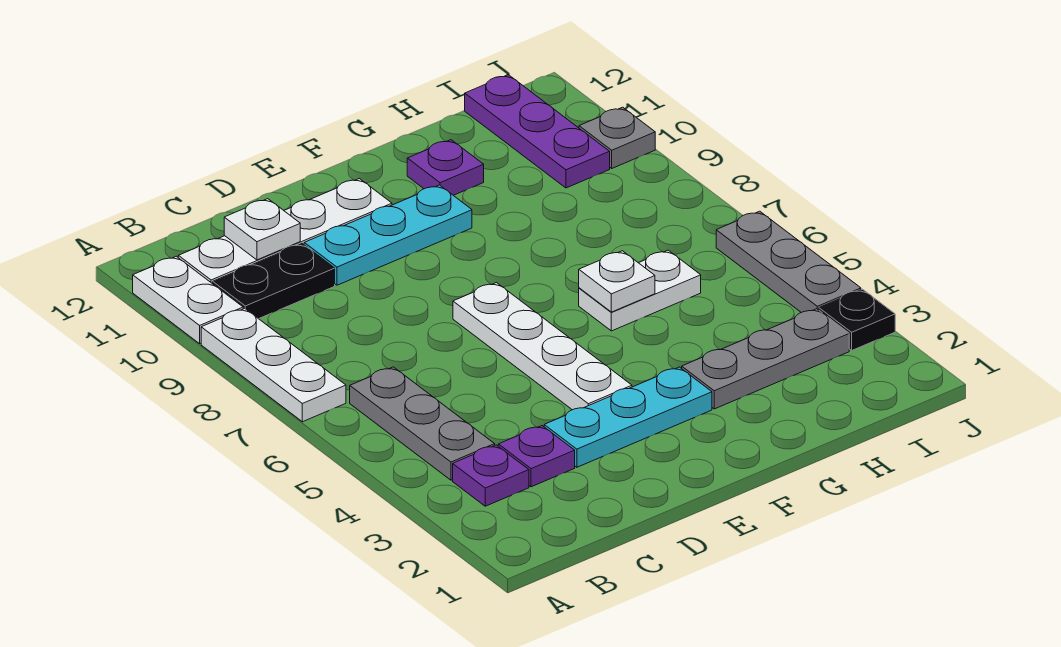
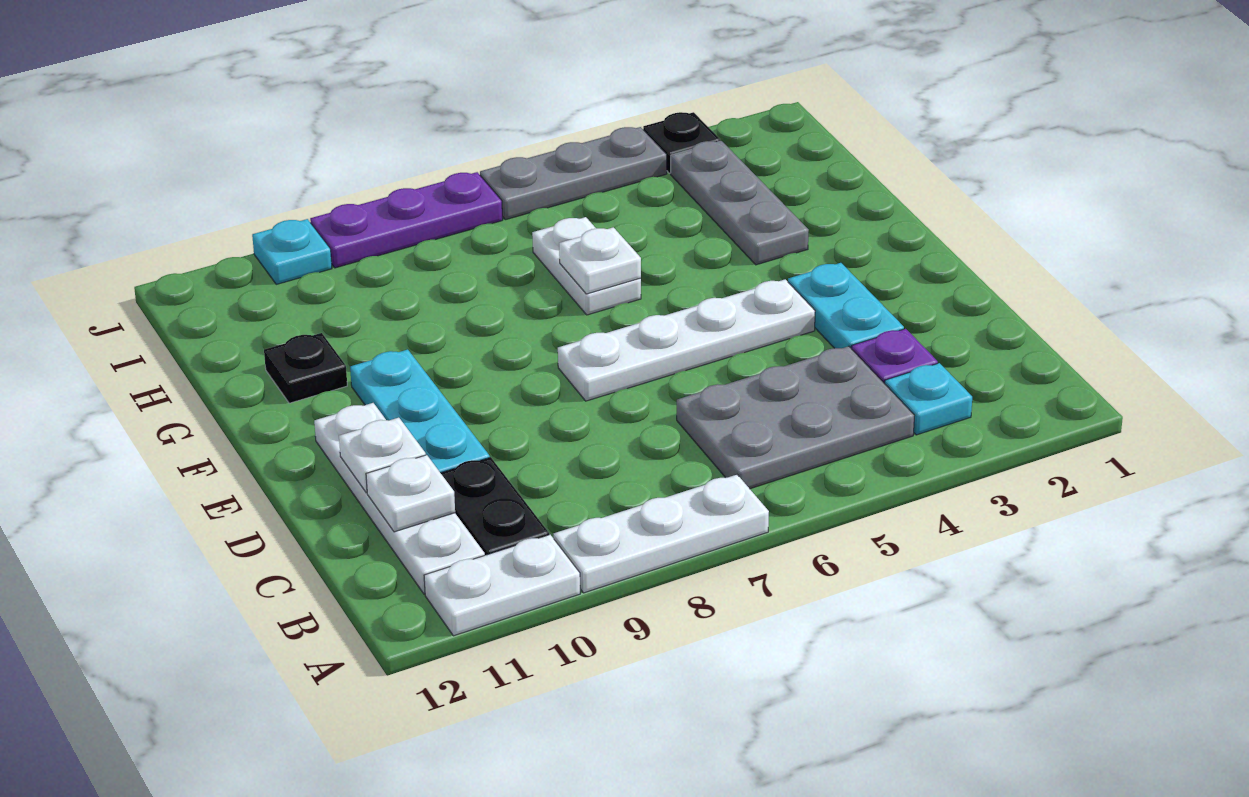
purple 1x1 plate [453,445,529,506] -> cyan 1x1 plate [885,363,972,435]
grey 1x3 plate [350,367,495,480] -> grey 2x3 plate [677,346,915,489]
cyan 1x3 plate [544,367,712,467] -> cyan 1x2 plate [788,263,904,349]
none -> white 1x1 plate [339,418,426,493]
purple 1x1 plate [407,140,484,195] -> black 1x1 plate [264,333,347,403]
purple 1x3 plate [465,75,610,188] -> purple 1x3 plate moved to [310,172,503,268]
grey 1x1 plate [579,107,655,168] -> cyan 1x1 plate [252,219,332,284]

